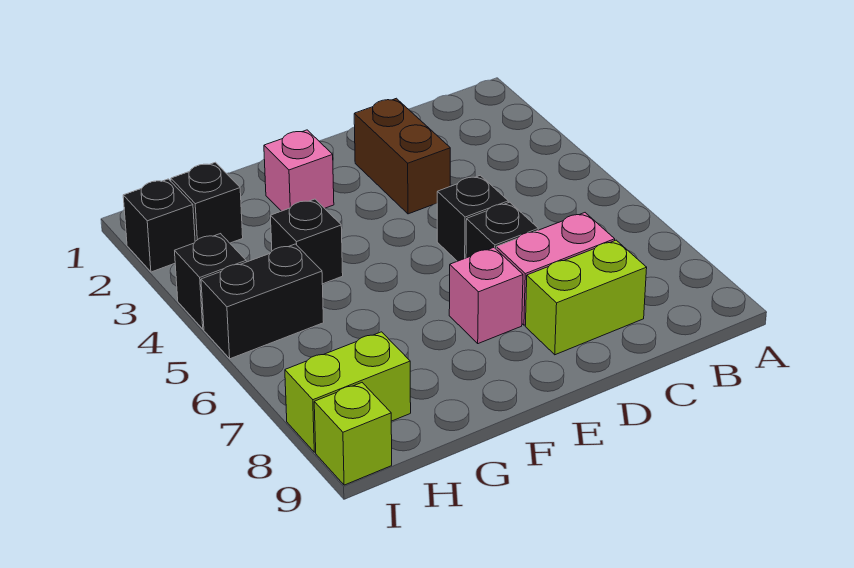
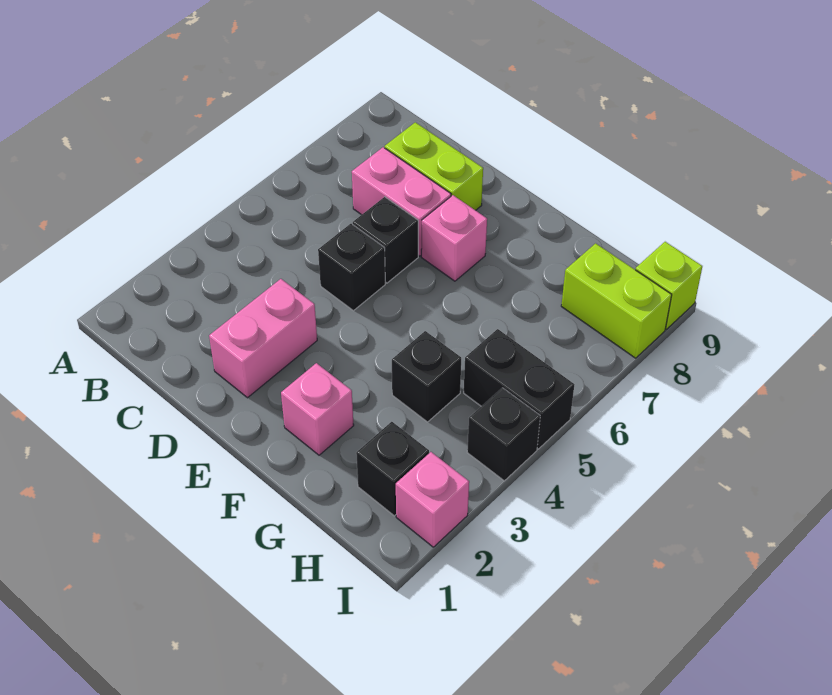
brown 1x2 brick [354,98,450,214] -> pink 1x2 brick [209,279,317,398]
black 1x1 brick [123,179,195,272] -> pink 1x1 brick [396,452,469,547]

